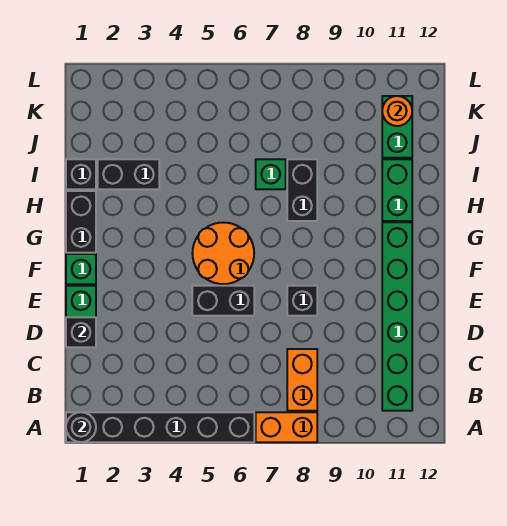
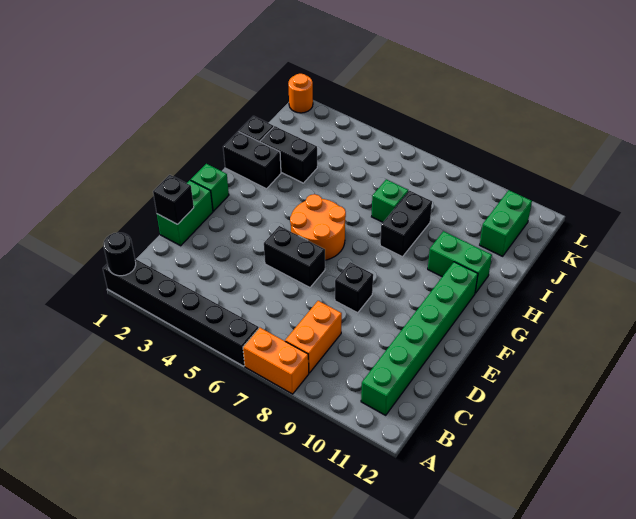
black 1x2 brick [66,191,96,253] -> black 1x2 brick turned to [223,131,281,189]
green 1x2 brick [382,159,412,221] -> green 1x2 brick turned to [428,231,492,293]
orange 1x1 round brick [382,96,412,126] -> orange 1x1 round brick moved to [288,74,313,113]

